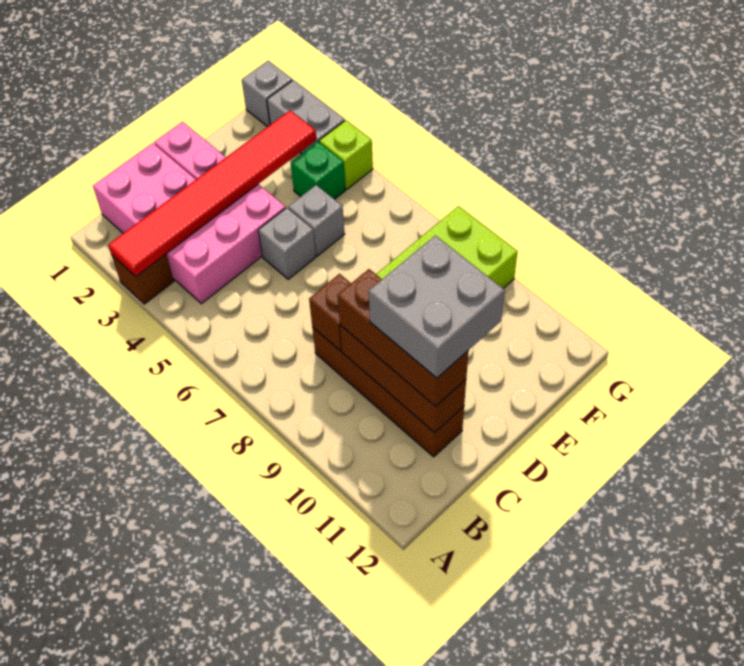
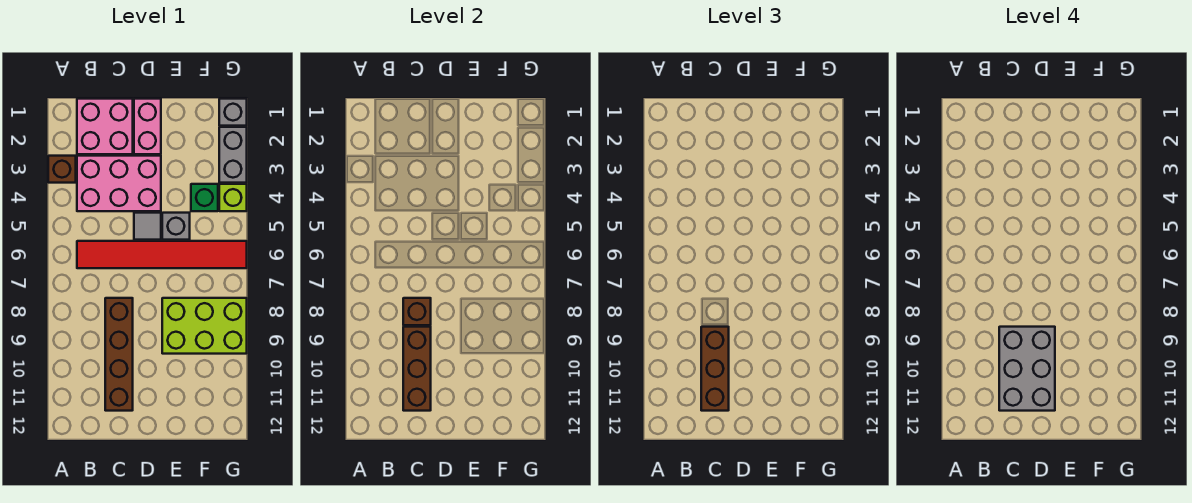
red 1x6 tile [108,110,316,276] -> red 1x6 tile moved to [77,241,247,268]
grey 2x2 brick [369,236,505,378] -> grey 2x3 brick [999,327,1055,411]
grey 1x1 brick [258,208,316,279] -> grey 1x1 tile [134,213,161,240]

